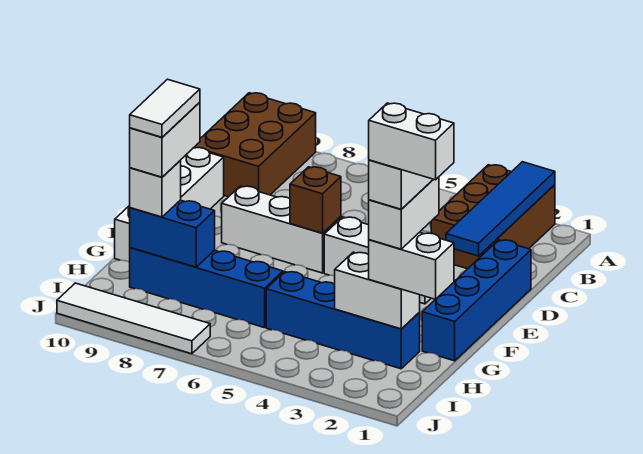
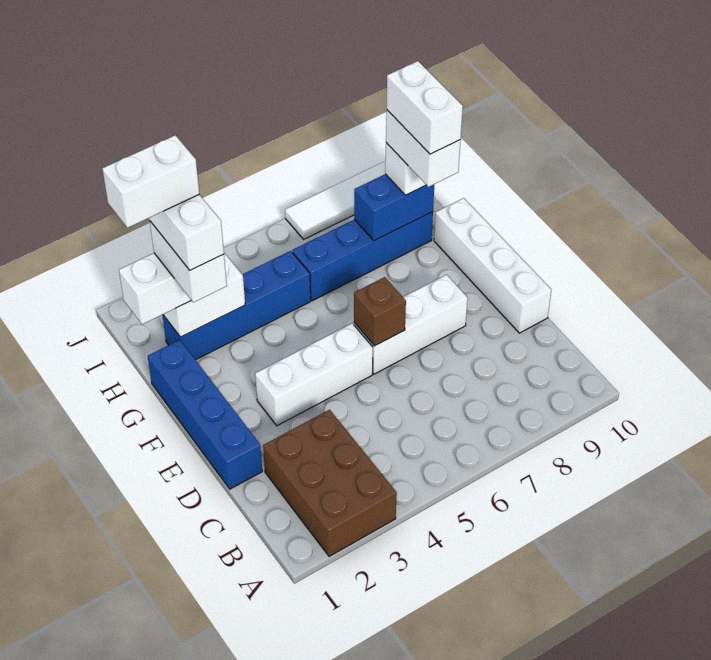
blue 1x4 tile [446,162,555,256] -> none
brown 2x3 brick [194,93,316,197] -> none
white 1x2 tile [130,79,200,137] -> white 1x2 brick [386,61,463,154]

